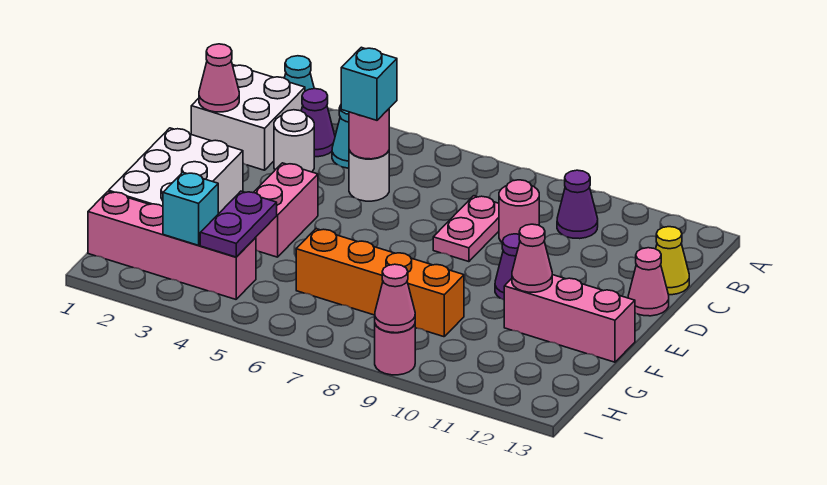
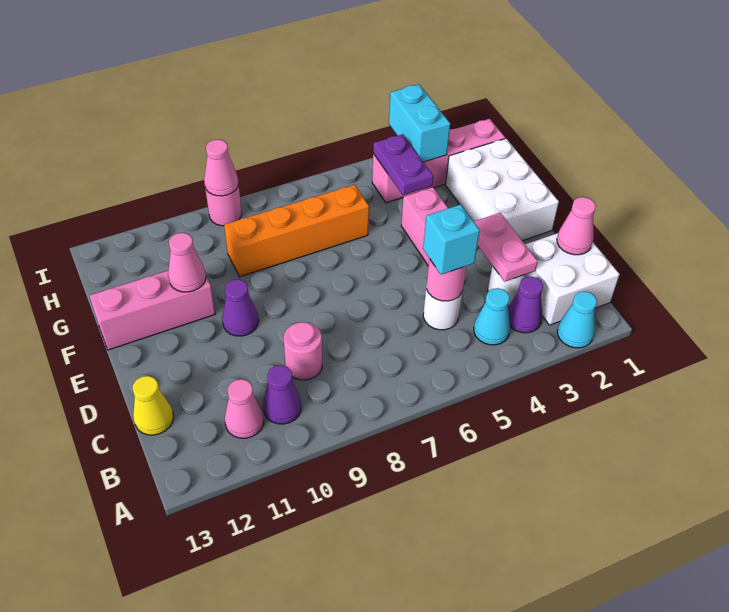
pink 1x2 plate [433,196,499,262] -> pink 1x2 plate moved to [474,213,538,281]
pink 1x1 cone [628,248,669,316] -> pink 1x1 cone moved to [225,379,264,438]
cyan 1x1 brick [163,172,218,245] -> cyan 1x2 brick [389,84,450,162]

